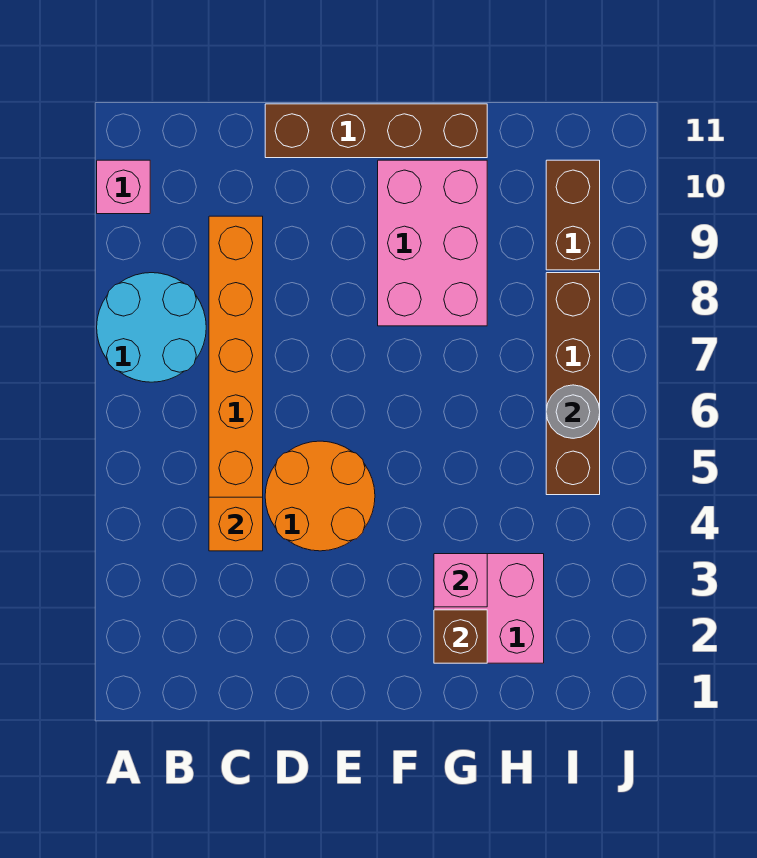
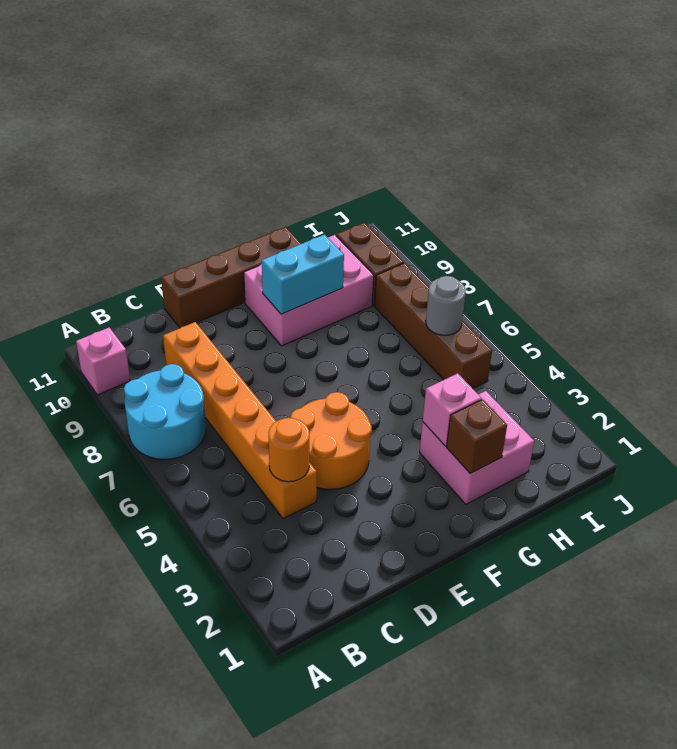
orange 1x1 brick [209,497,263,551] -> orange 1x1 round brick [269,418,309,482]
pink 2x3 brick [378,160,487,326] -> pink 2x3 brick turned to [244,235,374,346]
none -> cyan 1x2 brick [262,235,344,314]

